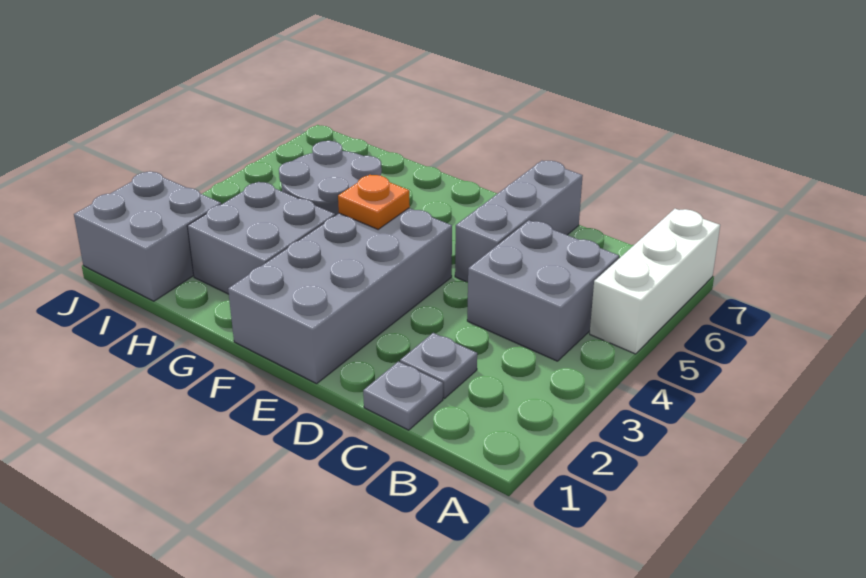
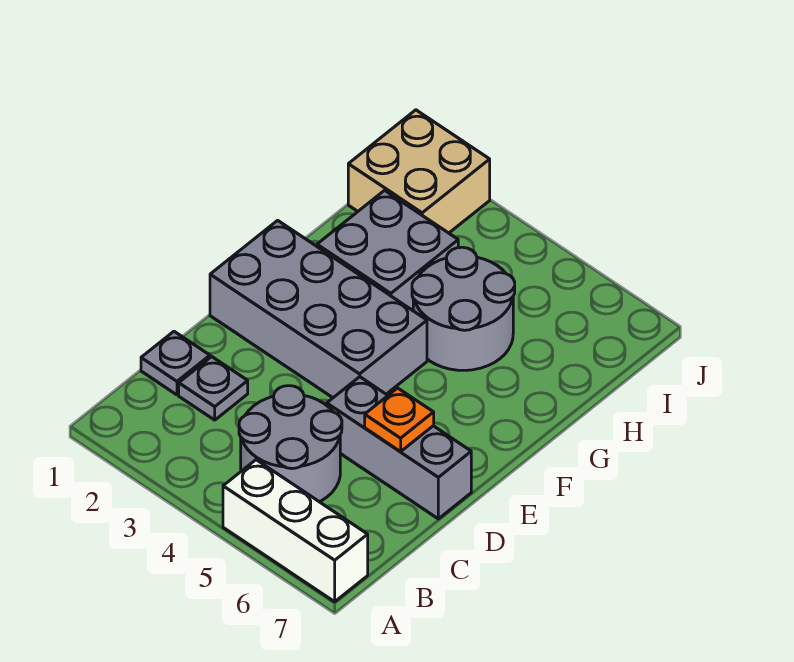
grey 2x2 brick [467,220,619,361] -> grey 2x2 round brick [239,386,342,502]
orange 1x1 plate [338,175,410,229] -> orange 1x1 plate moved to [365,388,434,452]
grey 2x2 brick [74,172,221,301] -> tan 2x2 brick [348,110,490,233]

